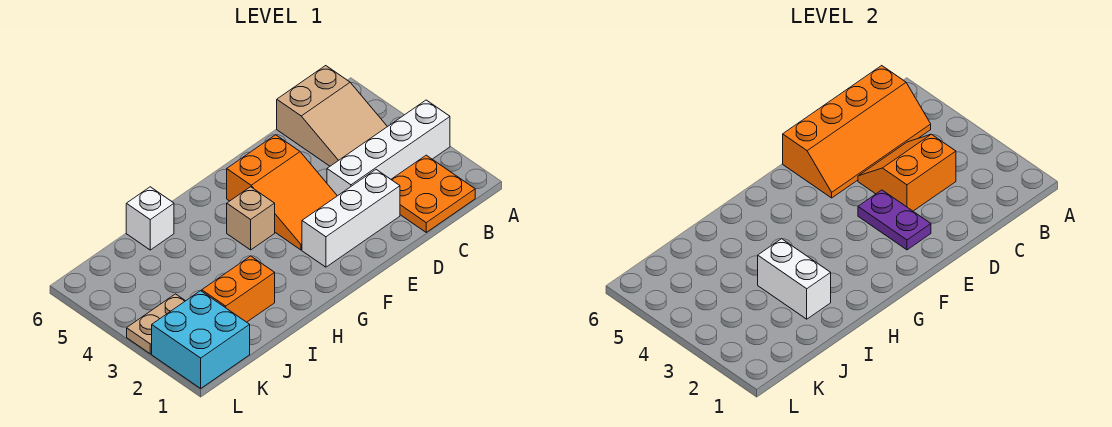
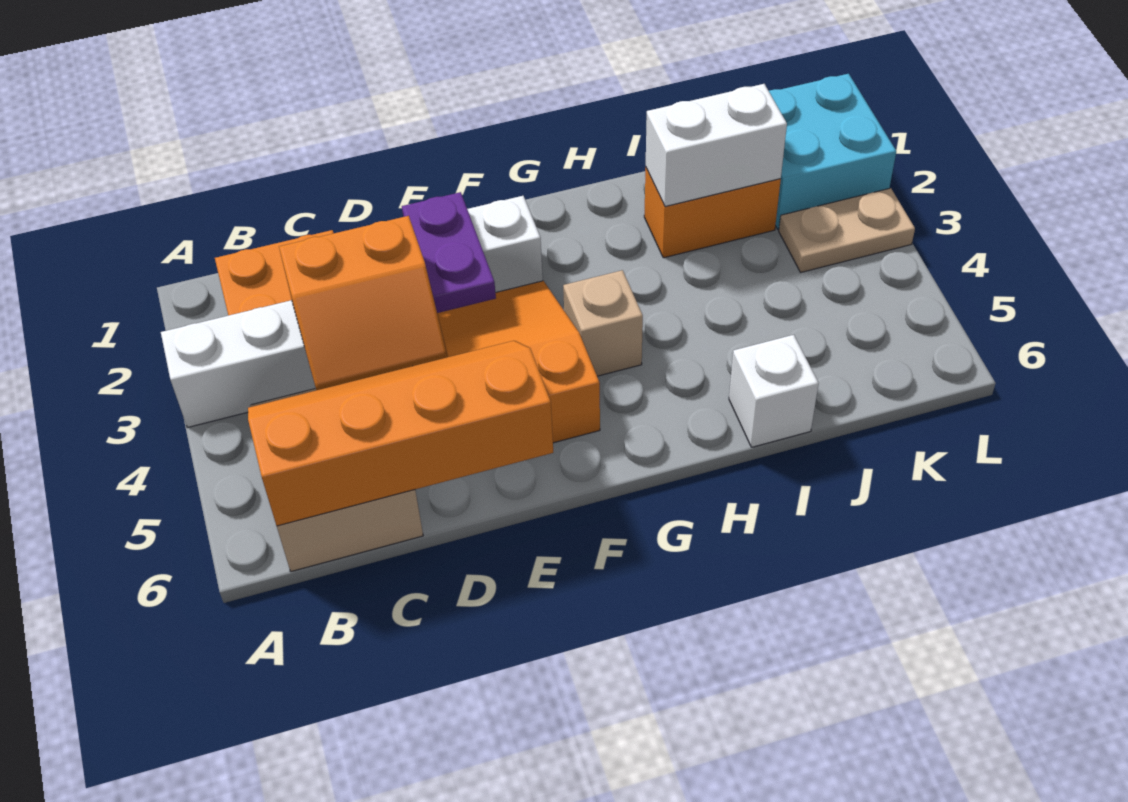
white 1x2 brick [758,239,831,319] -> white 1x2 brick turned to [646,84,787,207]

